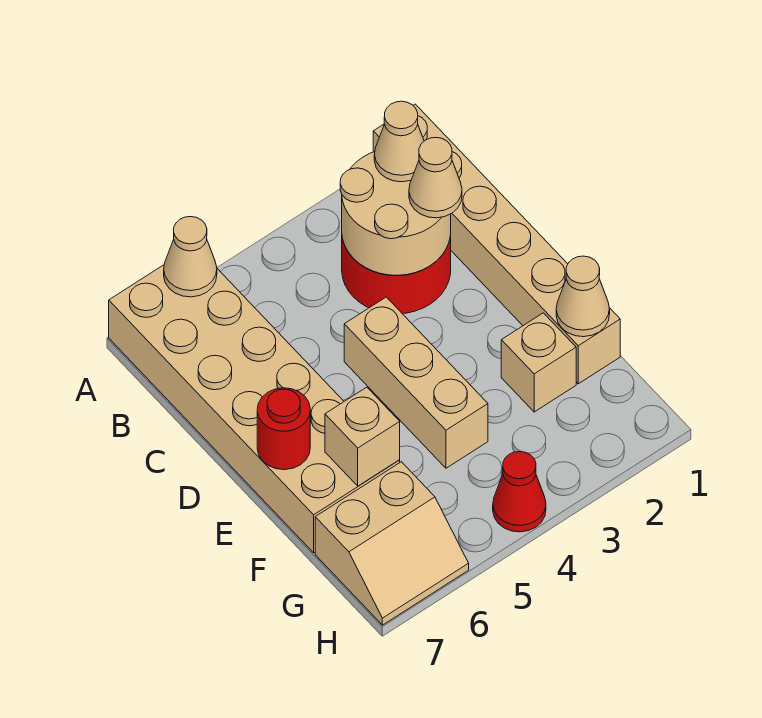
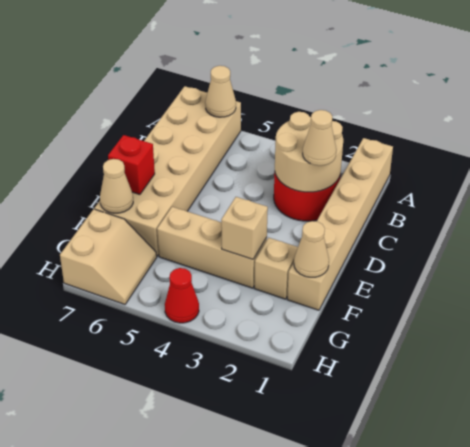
tan 1x1 cone [374,101,424,182] -> tan 1x1 cone moved to [100,159,133,213]
tan 1x3 brick [344,297,488,468] -> tan 1x3 brick turned to [157,207,267,288]
red 1x1 round brick [257,388,310,470] -> red 1x1 brick [108,135,155,195]
tan 1x1 brick [325,387,400,486] -> tan 1x1 brick moved to [221,197,268,259]
tan 2x2 slope [315,462,469,625] -> tan 2x2 slope turned to [60,209,157,304]

